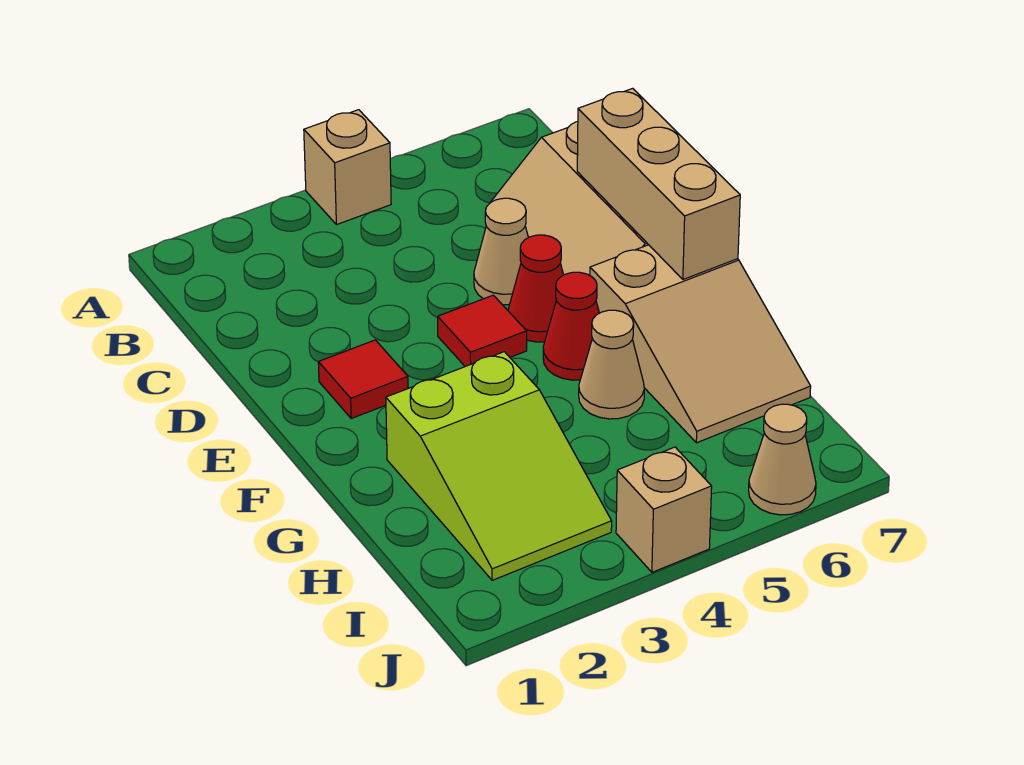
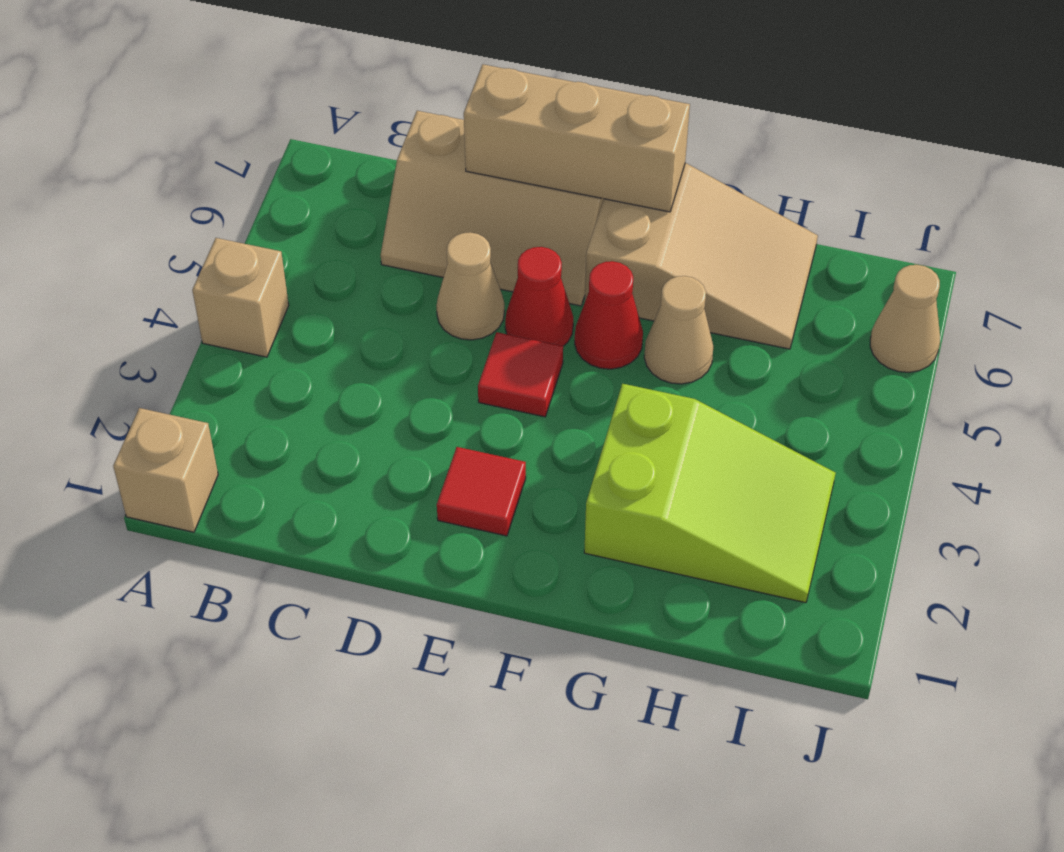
tan 1x1 brick [616,447,712,572] -> tan 1x1 brick moved to [113,408,218,532]

